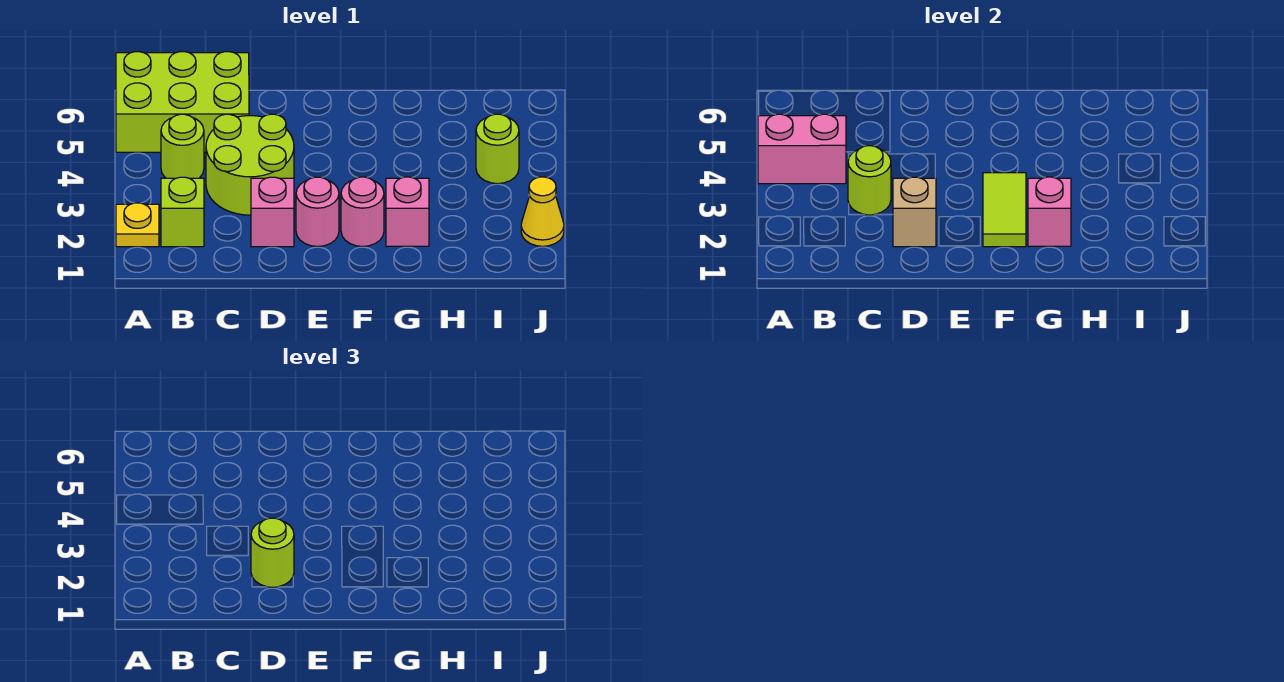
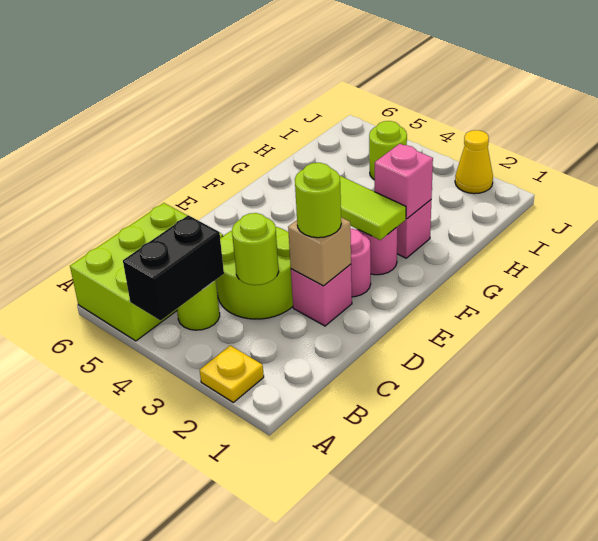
pink 1x2 brick [758,114,846,184] -> black 1x2 brick [123,215,224,320]
lime 1x1 brick [161,177,204,247] -> none

